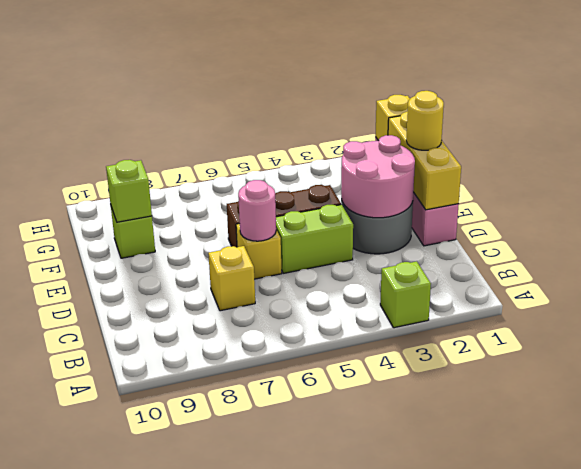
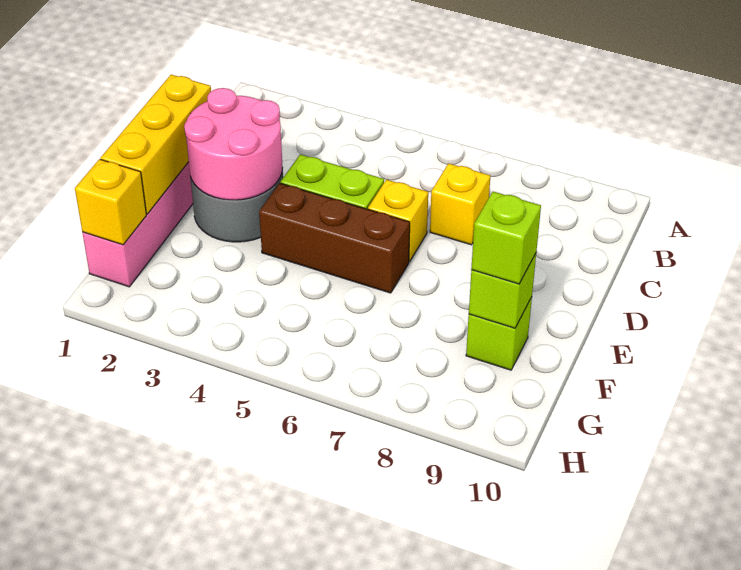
lime 1x1 brick [380,261,431,328] -> lime 1x1 brick moved to [471,192,541,284]
pink 1x1 round brick [238,180,276,241] -> none
yellow 1x1 round brick [406,91,444,150] -> none

